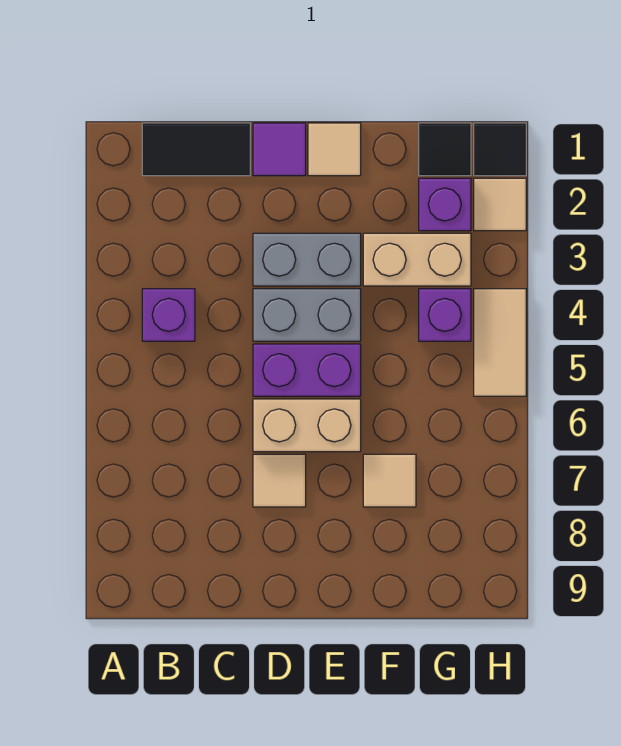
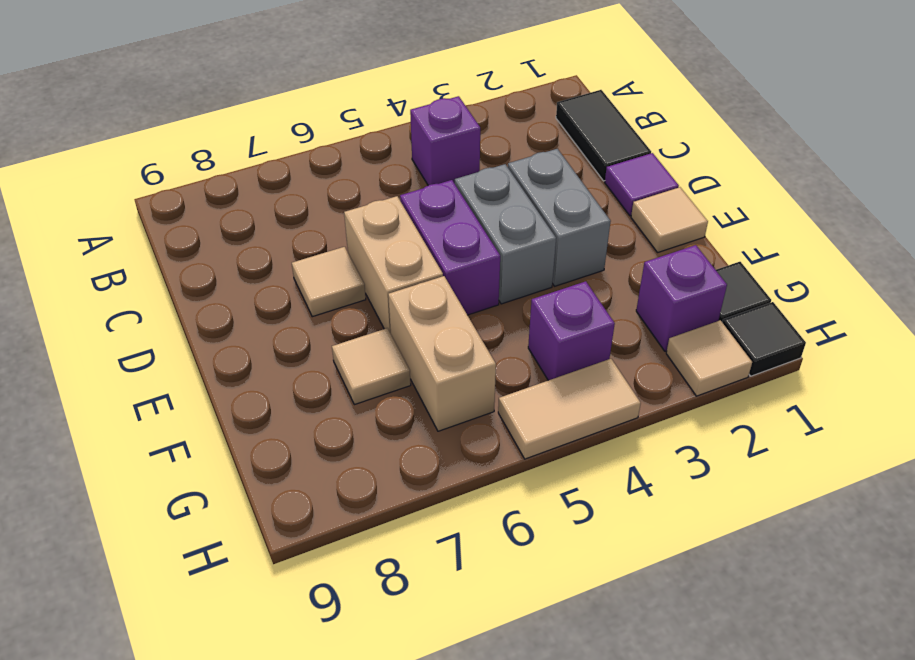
tan 1x2 brick [363,233,471,286] -> tan 1x2 brick moved to [388,276,496,431]

